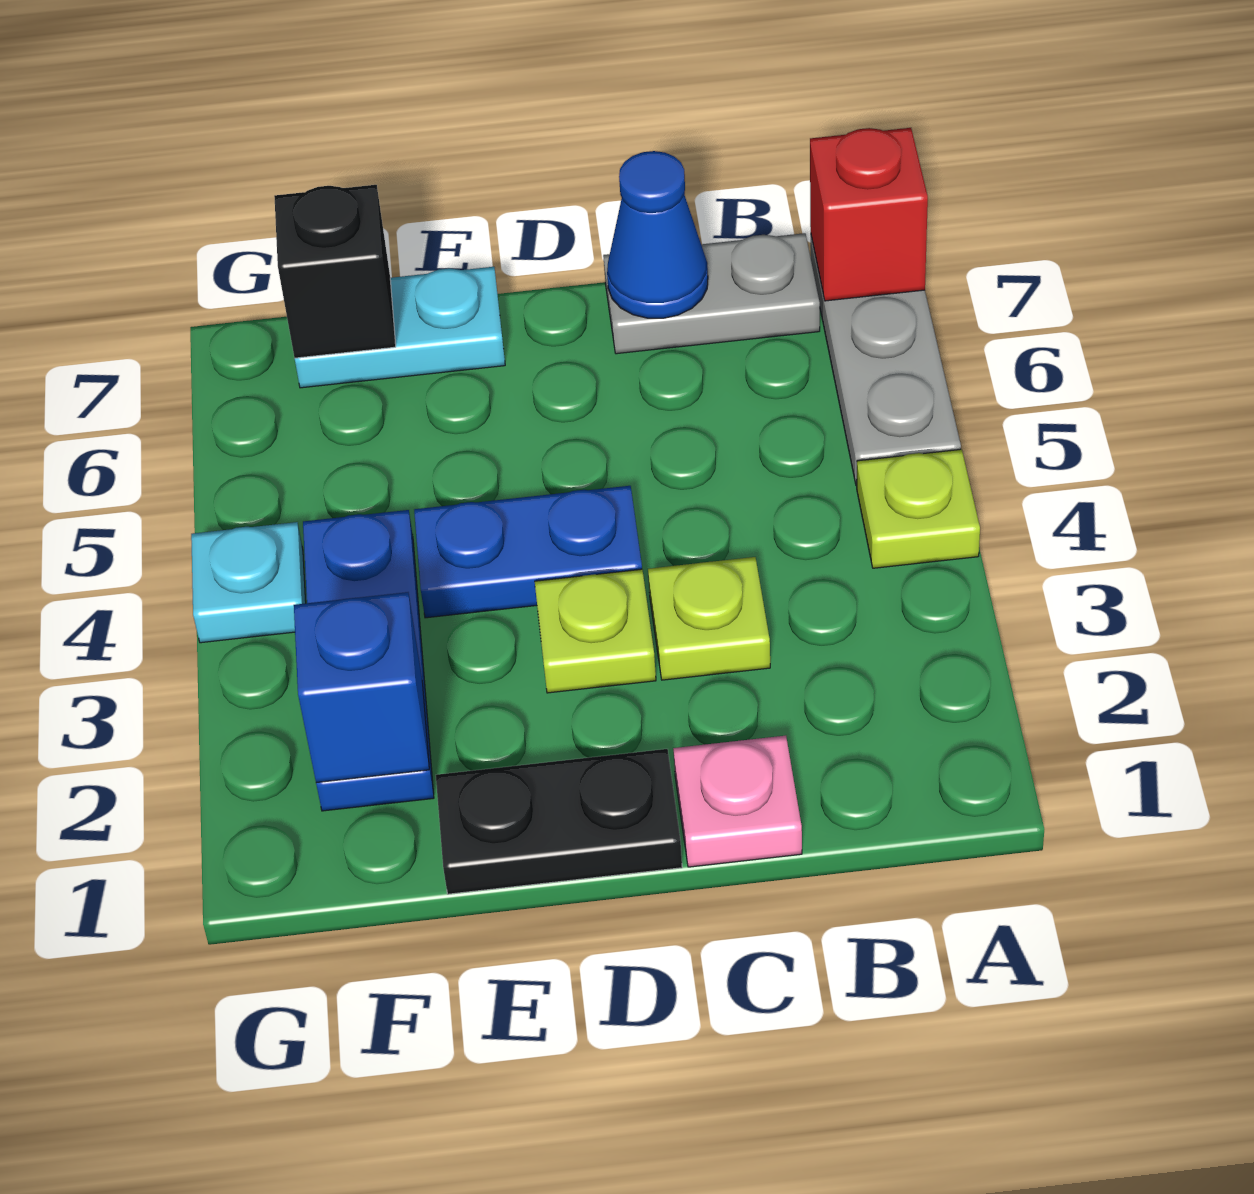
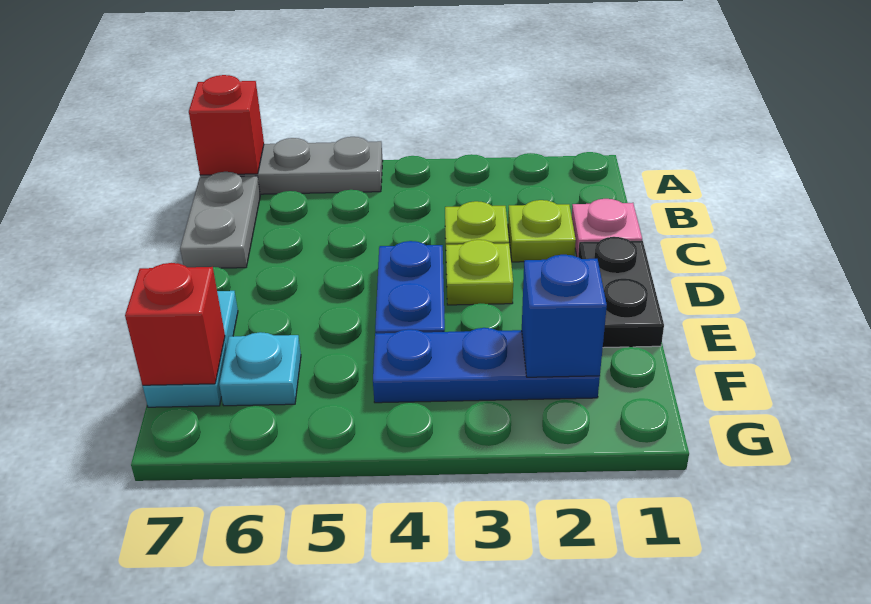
lime 1x1 plate [857,449,980,568] -> lime 1x1 plate moved to [508,200,576,262]
blue 1x1 cone [607,151,708,318] -> none
black 1x1 brick [274,185,396,358] -> red 1x1 brick [125,263,225,385]
cyan 1x1 plate [191,522,306,643] -> cyan 1x1 plate moved to [219,332,301,406]

